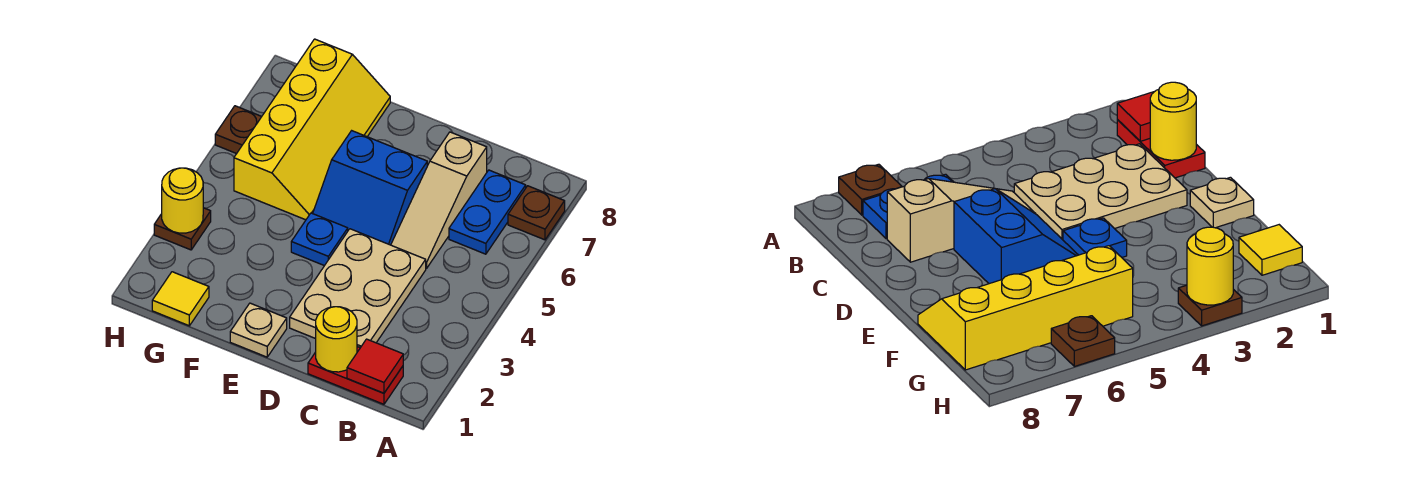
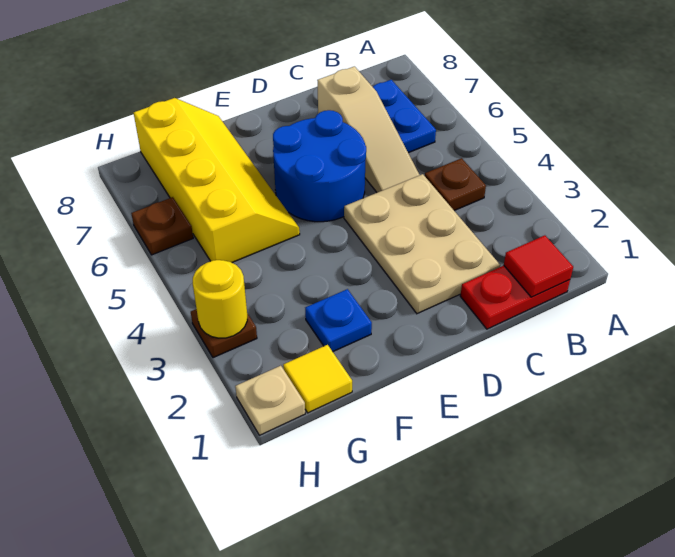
brown 1x1 plate [508,186,565,240] -> brown 1x1 plate moved to [425,158,486,211]
yellow 1x1 round brick [316,307,357,372] -> none
blue 2x2 slope [313,131,427,245] -> blue 2x2 round brick [273,110,366,222]
tan 1x1 plate [230,303,287,357] -> tan 1x1 plate moved to [235,366,305,435]
blue 1x1 plate [291,213,348,266] -> blue 1x1 plate moved to [305,289,372,352]

